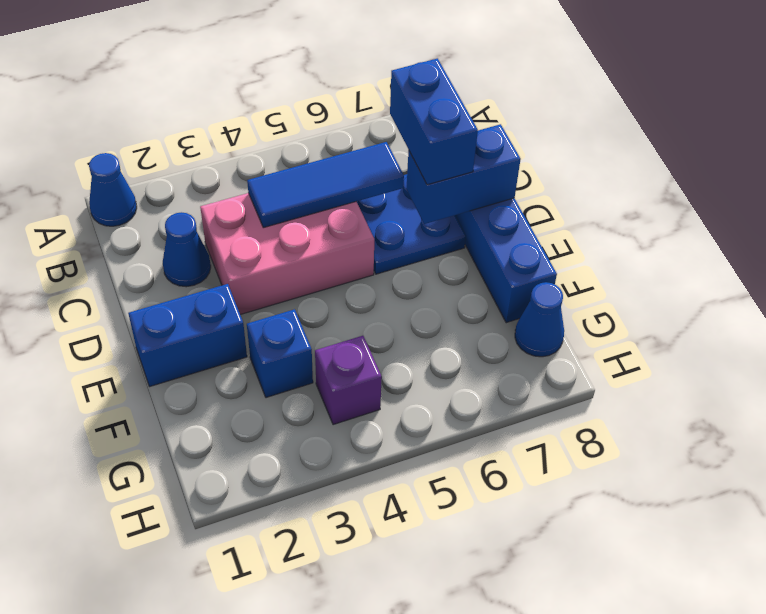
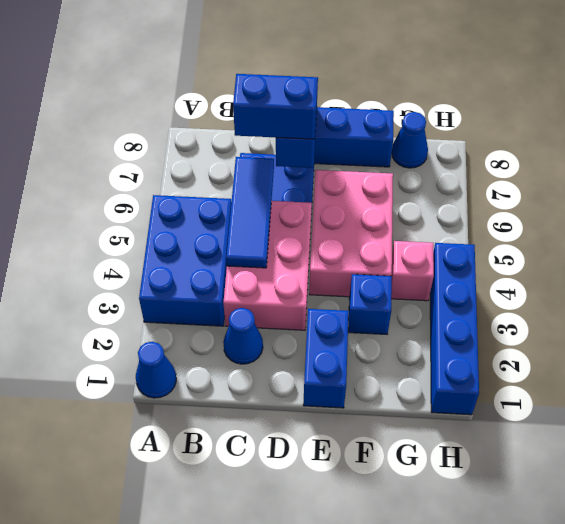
none -> blue 2x3 brick [139,195,232,326]
none -> pink 2x3 brick [309,170,393,297]
purple 1x1 brick [315,336,382,425] -> pink 1x1 brick [391,241,434,301]
none -> blue 1x4 brick [430,243,479,415]

